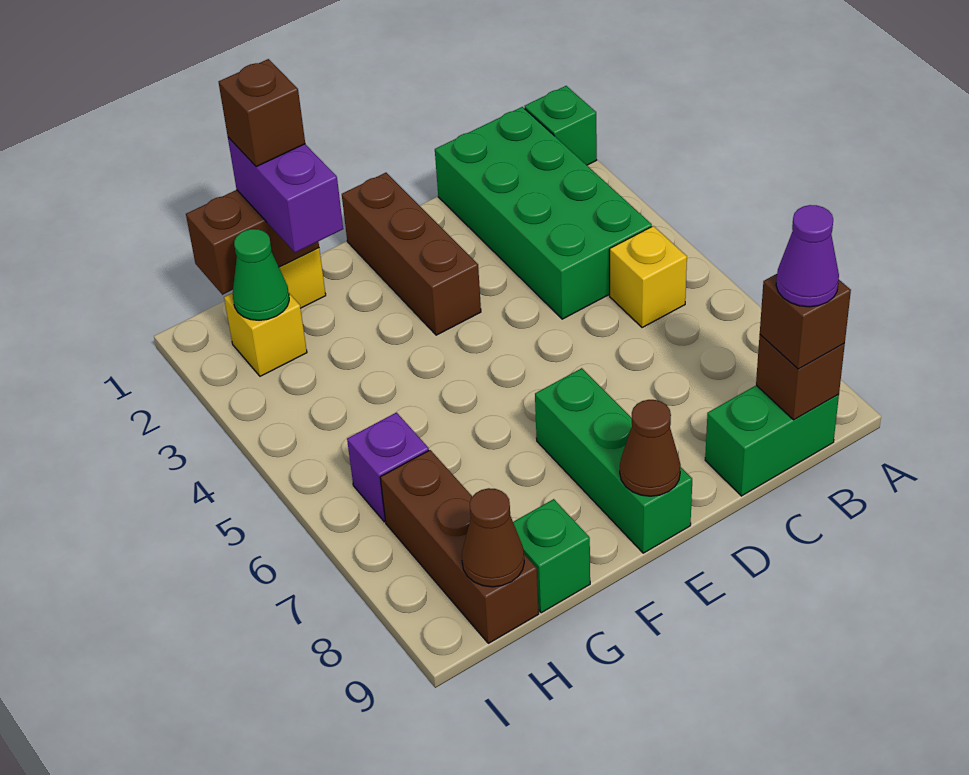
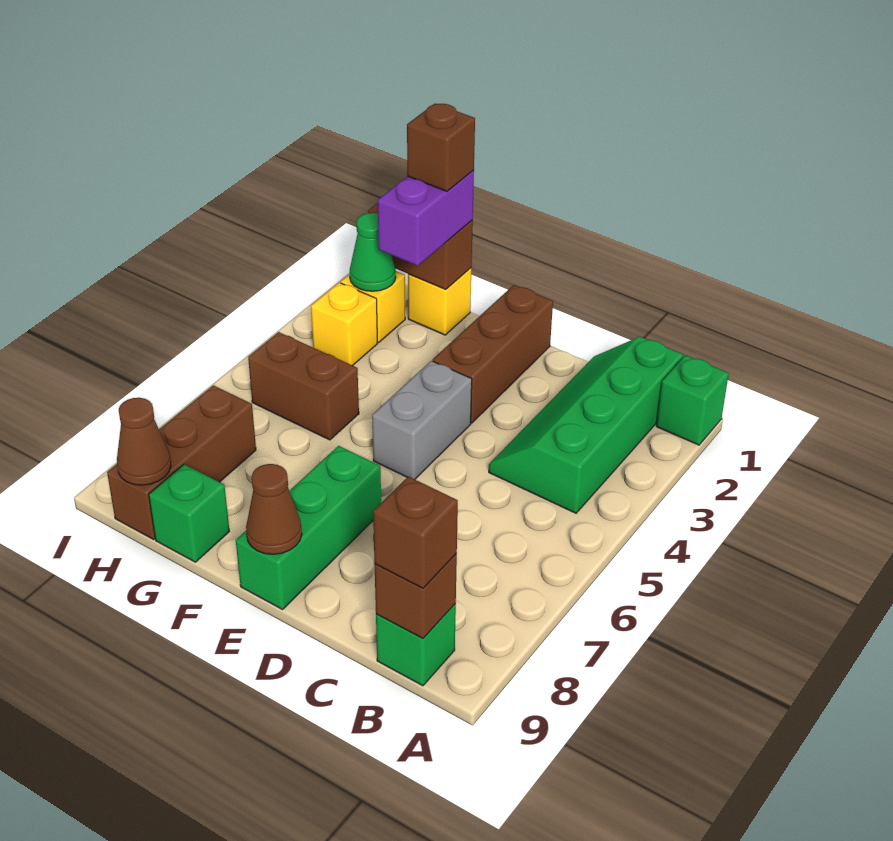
green 2x4 brick [435,107,652,319] -> green 2x4 slope [489,337,683,513]
yellow 1x1 brick [610,226,687,328] -> yellow 1x1 brick moved to [311,283,378,366]
green 1x2 brick [705,385,839,496] -> green 1x1 brick [376,604,456,686]
purple 1x1 cone [776,205,839,307] -> none
none -> grey 1x2 brick [372,361,472,479]
none -> brown 1x2 brick [248,332,359,440]
purple 1x1 brick [347,413,429,522] -> none

